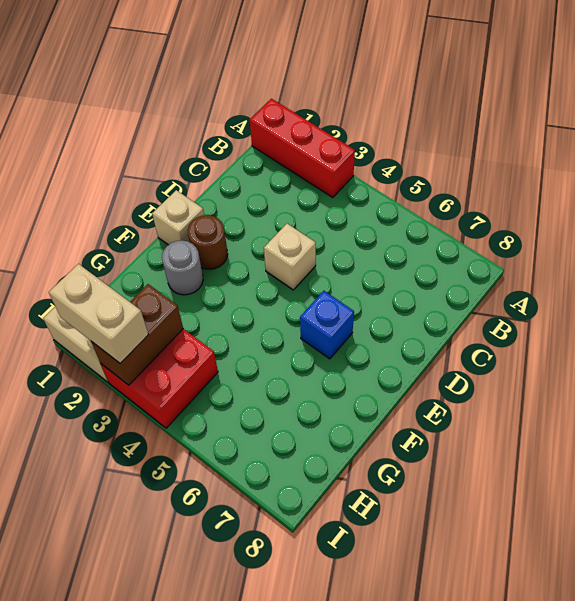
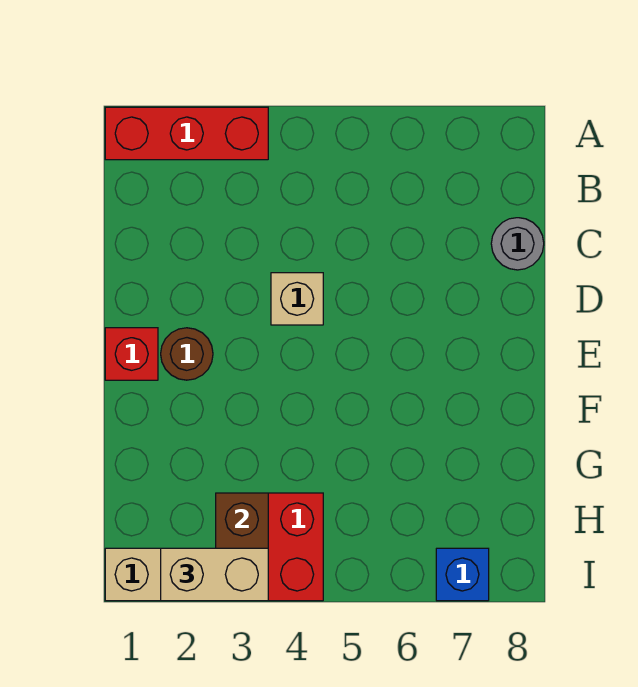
tan 1x1 brick [152,190,204,245] -> red 1x1 brick [105,328,158,380]
blue 1x1 brick [300,291,354,359] -> blue 1x1 brick moved to [436,548,489,601]
grey 1x1 round brick [162,240,203,295] -> grey 1x1 round brick moved to [491,218,544,270]

